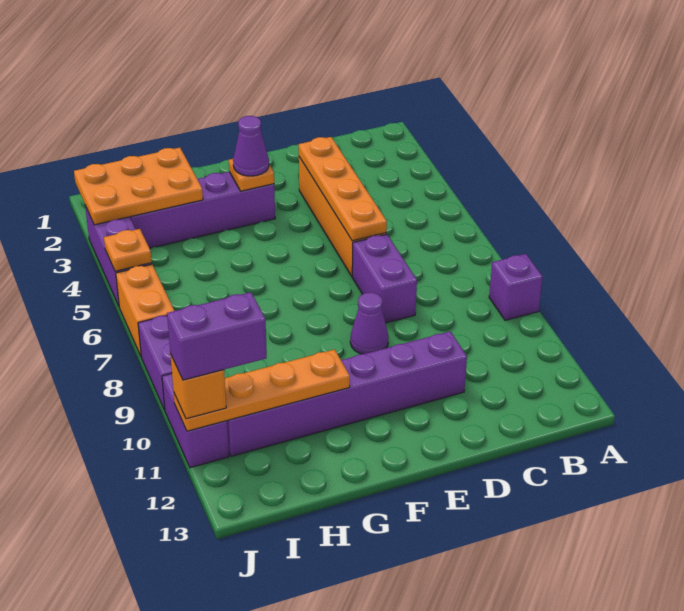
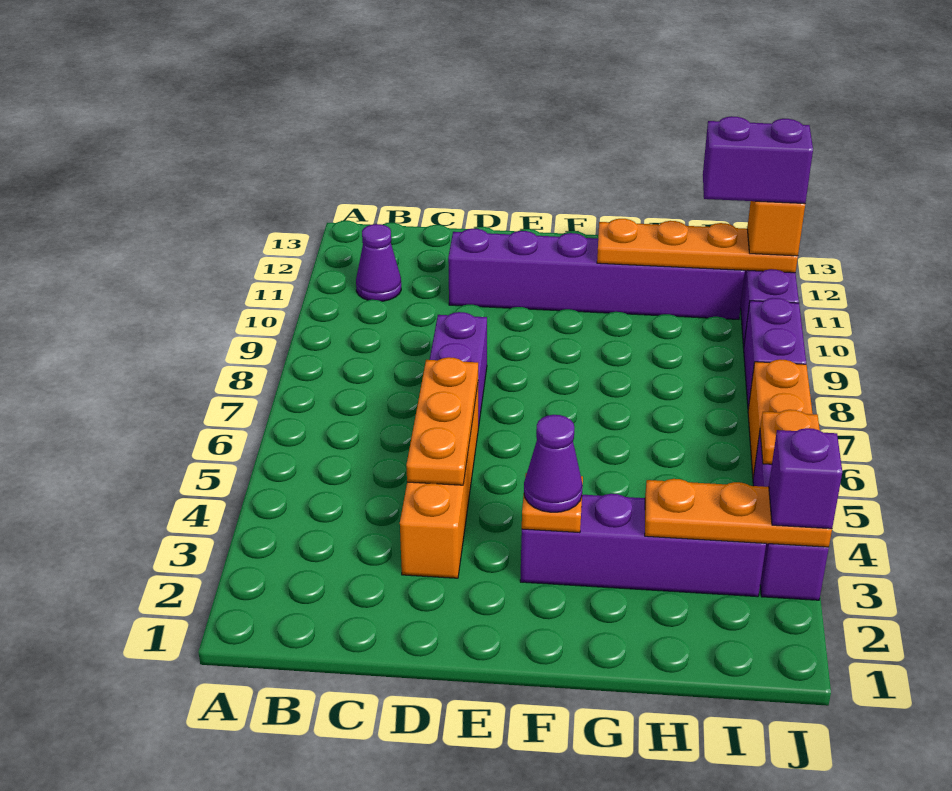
purple 1x1 brick [489,254,543,320] -> purple 1x1 brick moved to [769,428,842,529]
orange 1x4 plate [299,137,387,241] -> orange 1x3 plate [406,357,478,485]
purple 1x1 cone [350,292,389,354] -> purple 1x1 cone moved to [356,224,401,301]
orange 2x3 plate [74,148,203,225] -> orange 1x3 plate [645,479,832,547]

